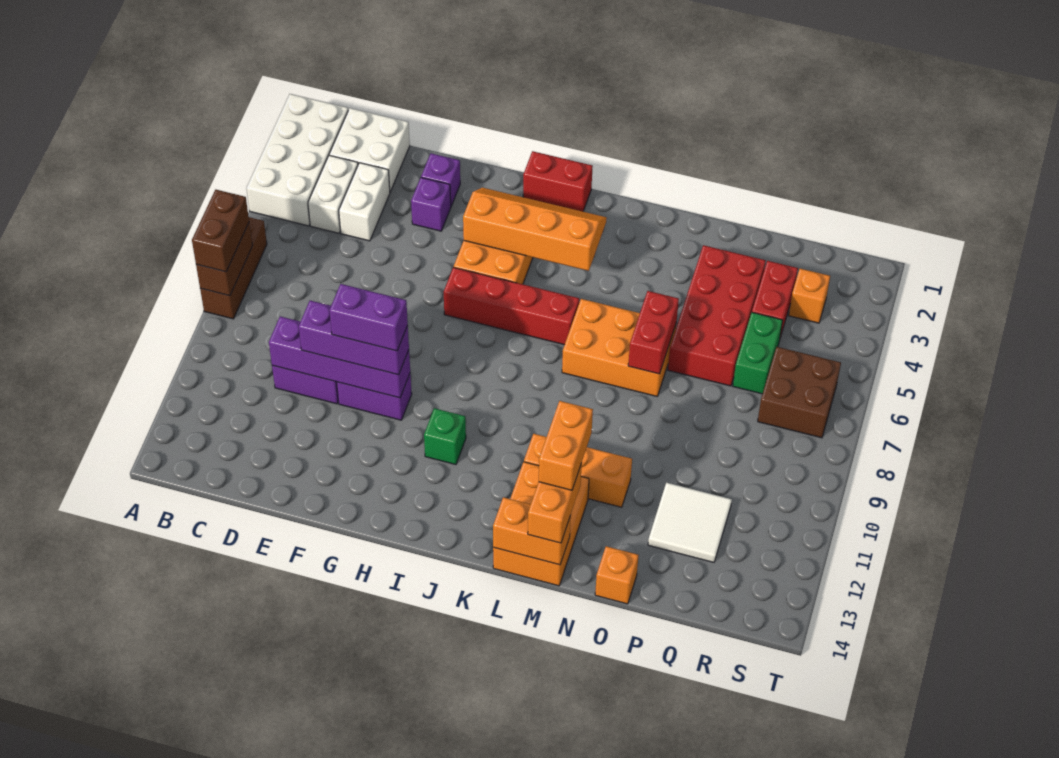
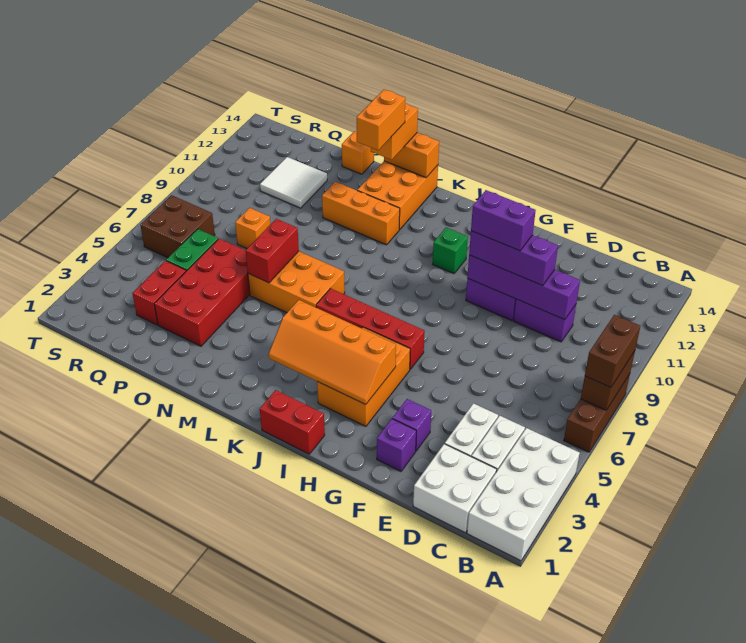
orange 1x1 brick [789,269,830,323] -> orange 1x1 brick moved to [235,208,270,248]

